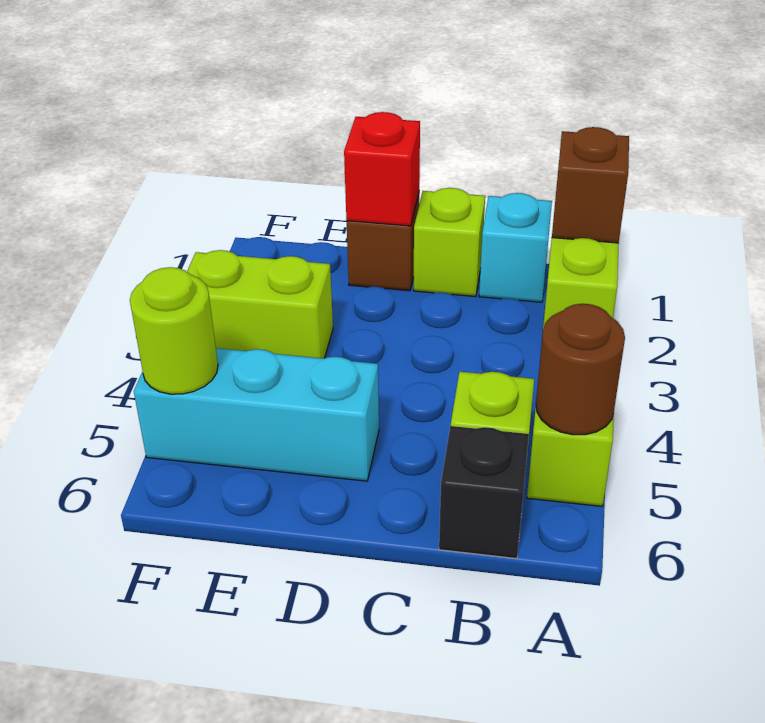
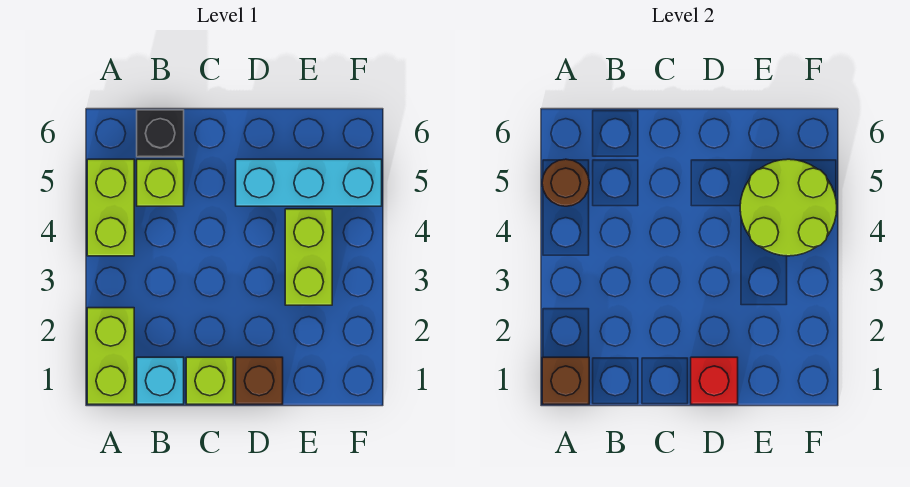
lime 1x2 brick [187,250,333,359] -> lime 1x2 brick turned to [285,209,332,305]
lime 1x1 round brick [130,267,218,394] -> lime 2x2 round brick [740,159,837,256]

